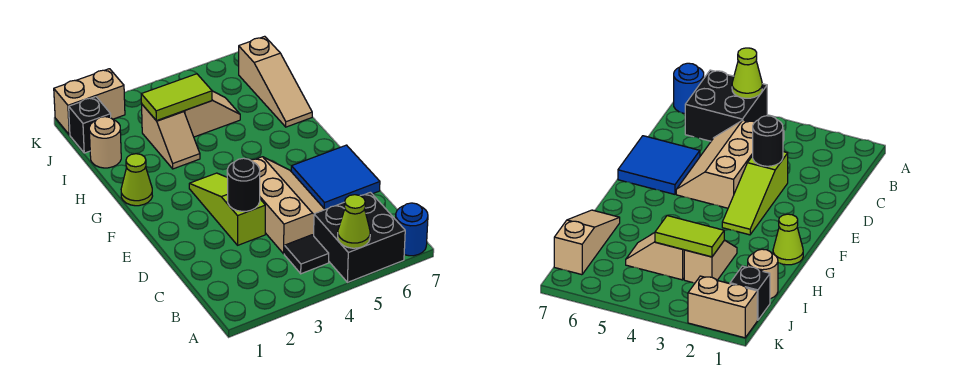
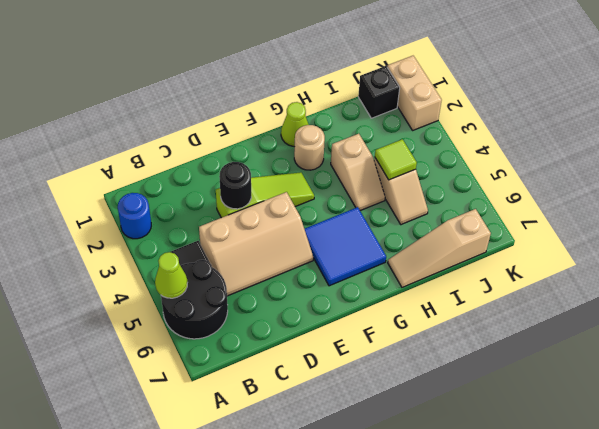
black 2x2 brick [314,192,405,282] -> black 2x2 round brick [161,260,228,339]
blue 1x1 round brick [396,203,428,256] -> blue 1x1 round brick moved to [118,193,151,239]
blue 2x2 tile [291,145,380,210] -> blue 2x2 tile moved to [305,207,386,286]
tan 1x2 slope [142,105,200,169] -> tan 1x2 slope turned to [331,134,385,211]
tan 1x1 round brick [89,117,121,168] -> tan 1x1 round brick moved to [294,125,325,170]
lime 1x2 tile [141,74,212,121] -> lime 1x1 tile [375,139,417,180]

